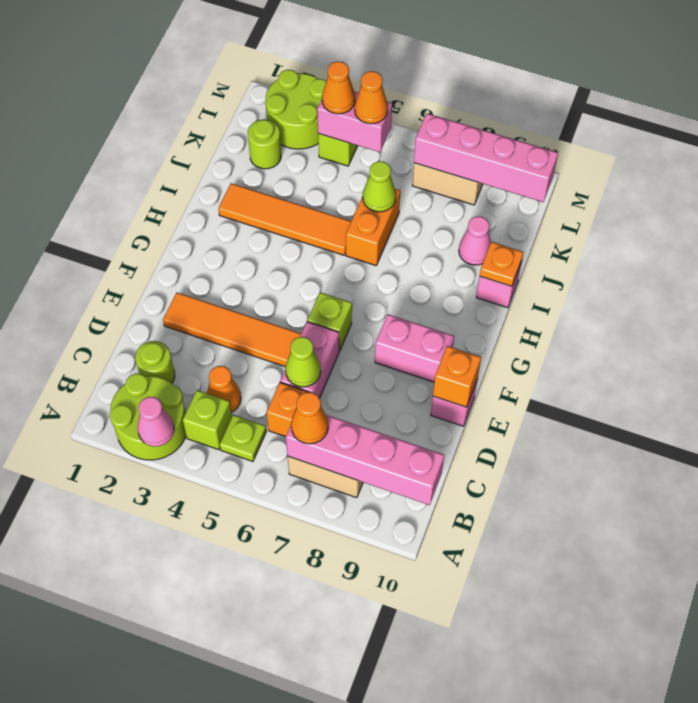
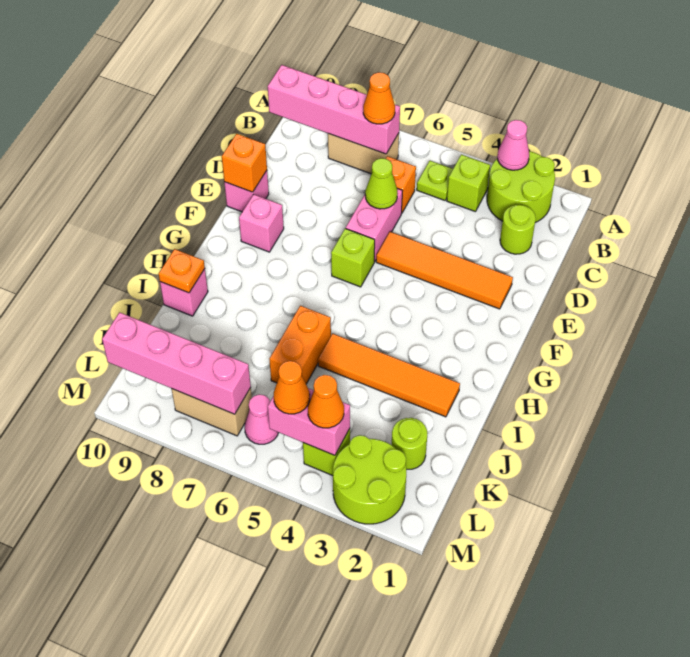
orange 1x1 cone [207,366,241,412] -> none
pink 1x2 brick [375,314,454,382] -> pink 1x1 brick [239,194,284,252]
lime 1x1 cone [363,161,396,212] -> none
pink 1x1 cone [459,216,491,265] -> pink 1x1 cone moved to [245,394,279,444]

